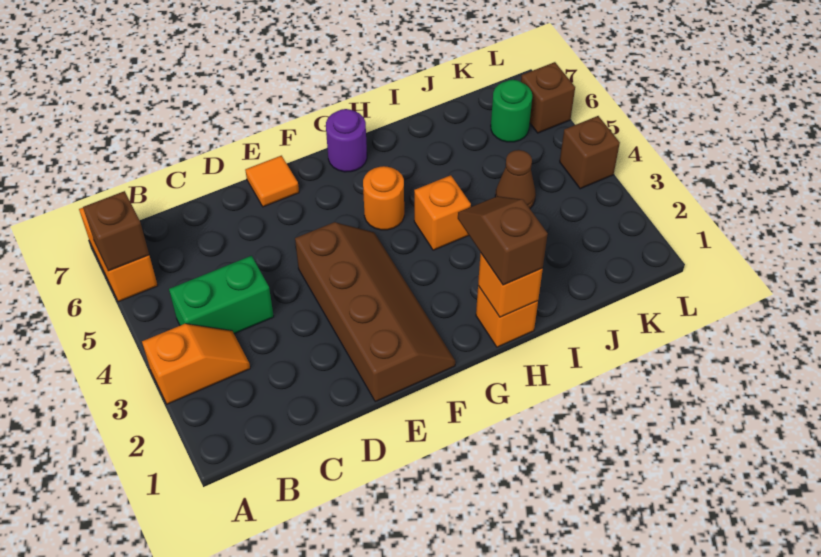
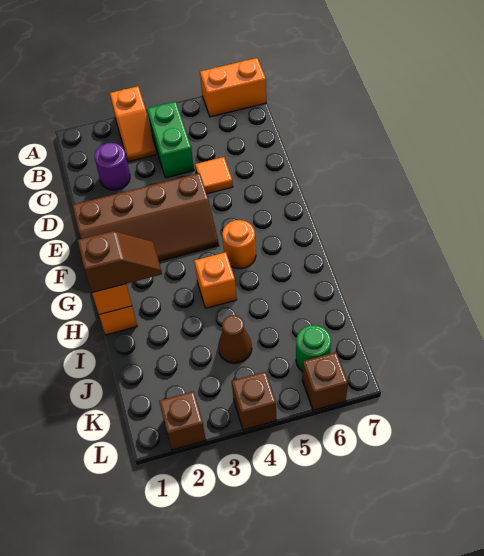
brown 1x1 brick [83,191,149,271] -> brown 1x1 brick moved to [159,391,206,450]
orange 1x1 tile [245,156,299,207] -> orange 1x1 tile moved to [195,157,233,194]
purple 1x1 round brick [326,109,367,172] -> purple 1x1 round brick moved to [95,143,130,190]

